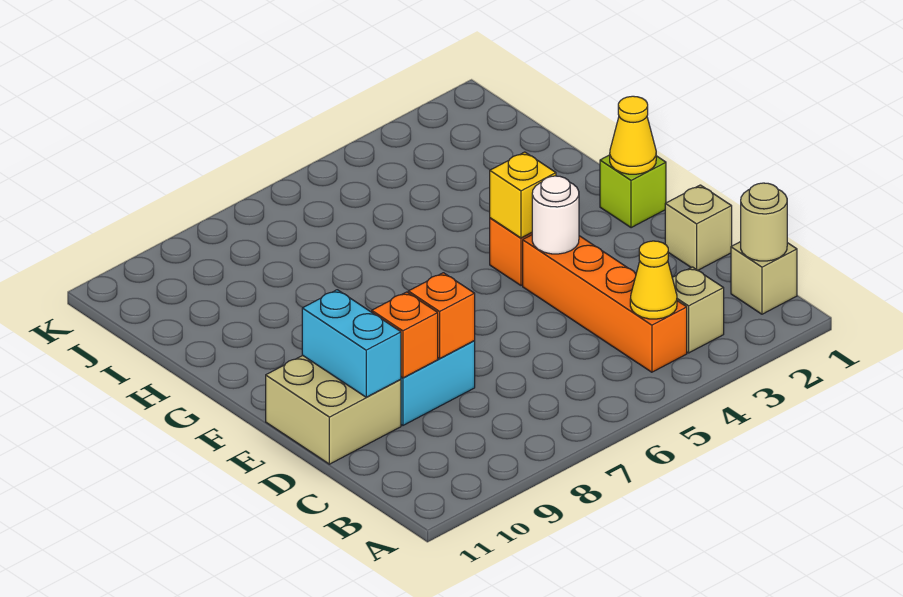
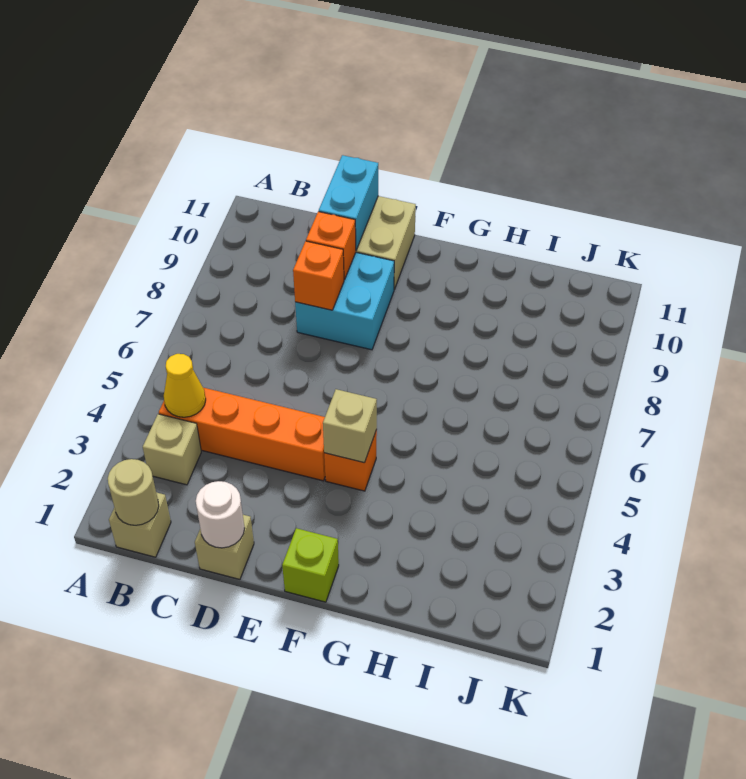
cyan 1x2 brick [302,290,401,397] -> cyan 1x2 brick turned to [319,155,378,250]
white 1x1 round brick [532,176,579,254] -> white 1x1 round brick moved to [196,481,245,548]
yellow 1x1 cone [610,96,656,174] -> none
yellow 1x1 brick [490,152,556,238] -> tan 1x1 brick [323,389,377,463]

